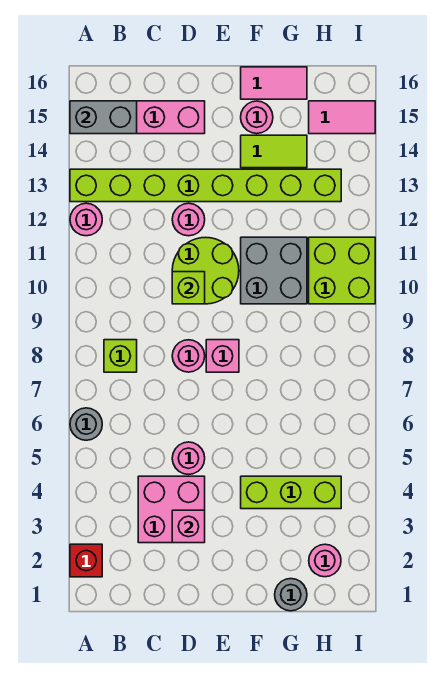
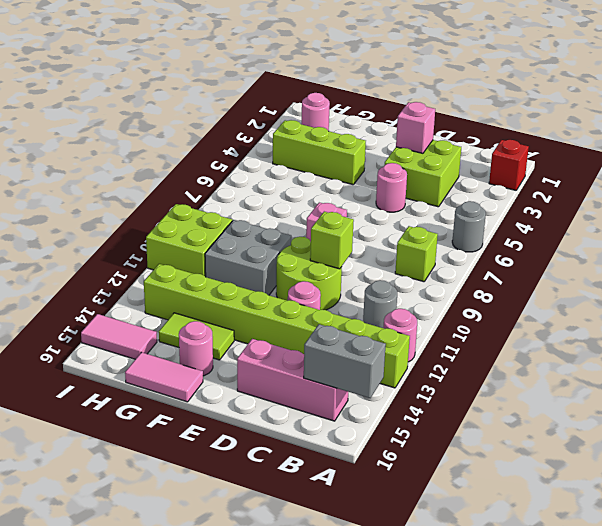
pink 2x2 brick [138,476,205,543] -> lime 2x2 brick [385,140,461,207]
pink 1x1 round brick [172,340,205,372] -> none
grey 1x1 round brick [275,579,307,611] -> grey 1x1 round brick moved to [363,280,397,328]

